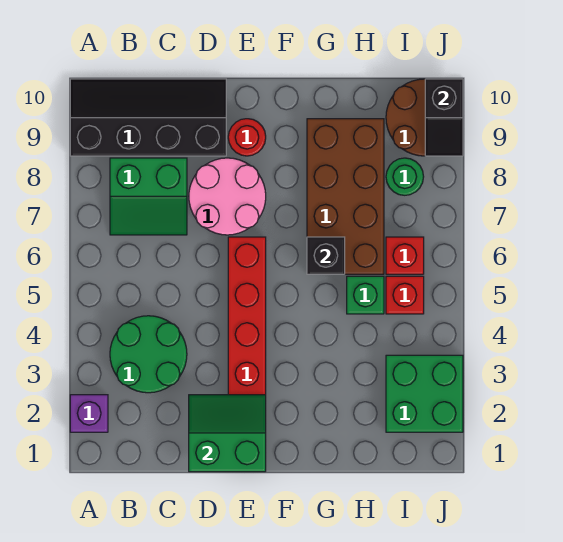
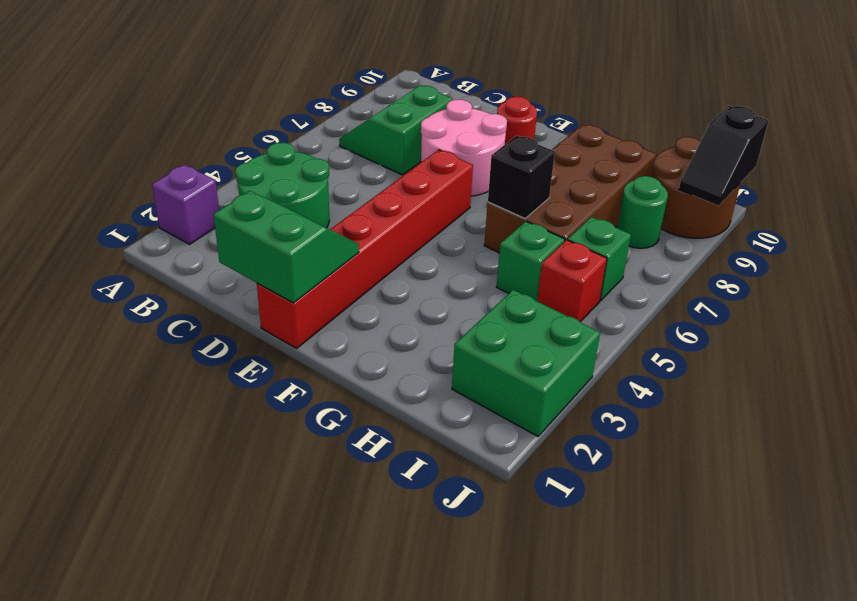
black 2x4 slope [70,79,226,156] -> none
green 2x2 slope [110,158,187,235] -> green 2x2 slope turned to [339,85,453,175]
red 1x1 brick [386,237,424,274] -> green 1x1 brick [568,217,631,301]

